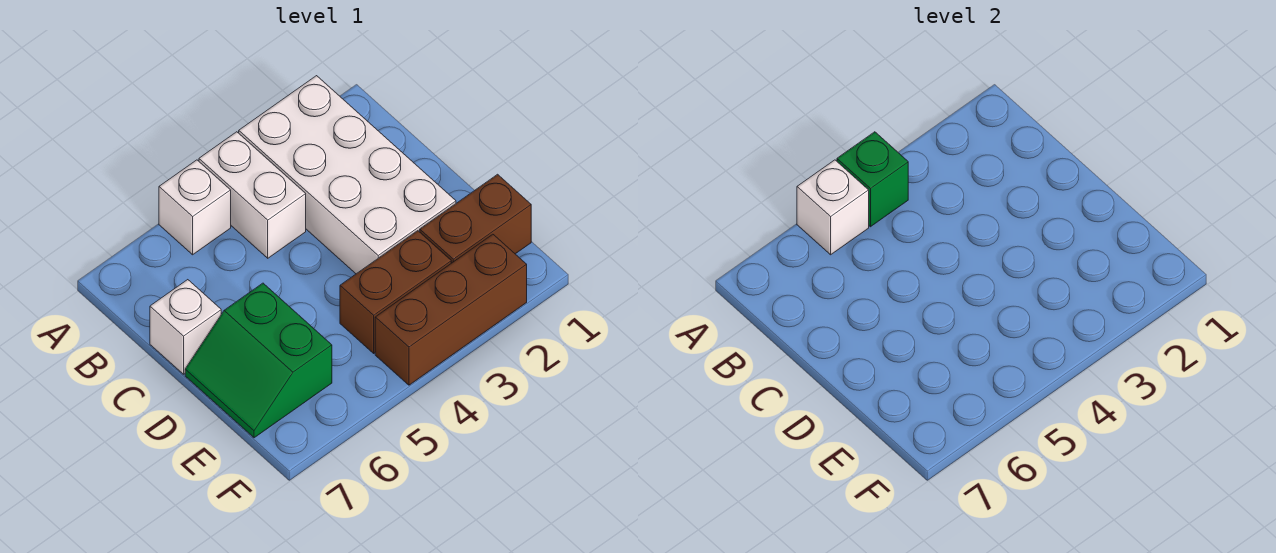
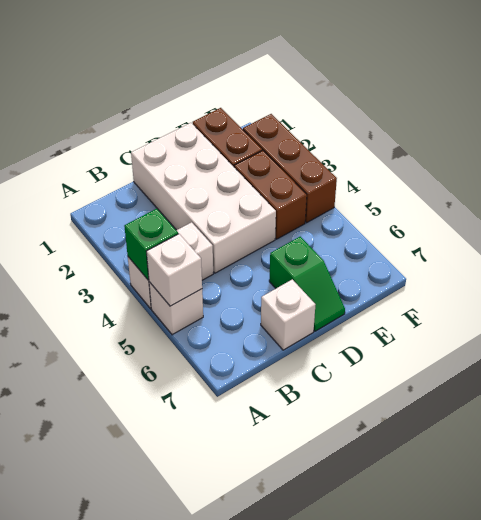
white 2x4 brick [239,76,456,274] -> white 2x4 brick turned to [131,123,276,273]
green 2x2 slope [185,283,332,438] -> green 1x2 slope [269,237,345,331]

